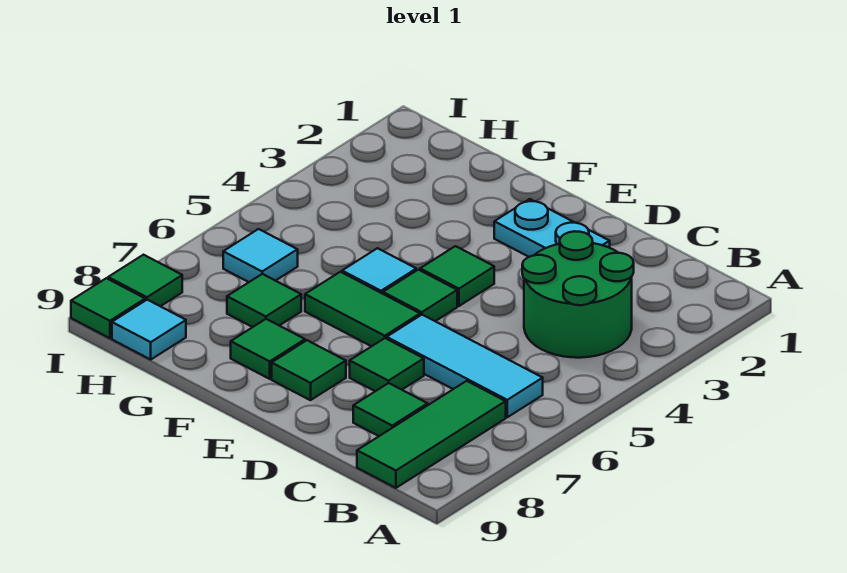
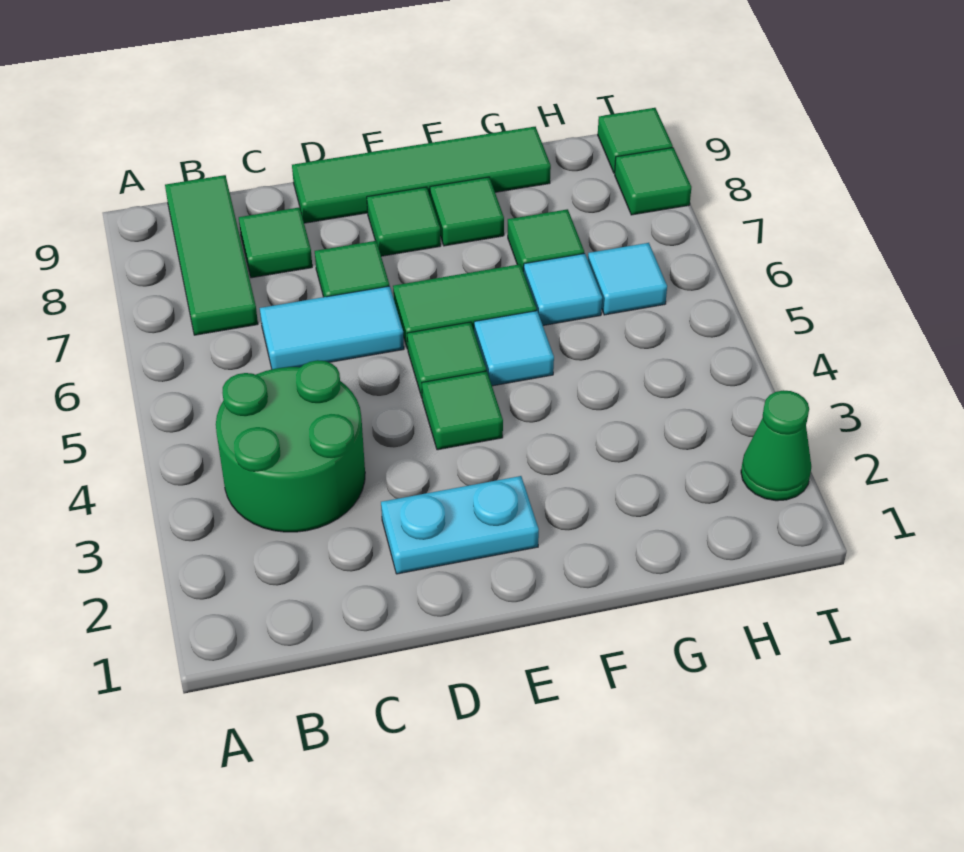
cyan 1x3 tile [387,315,543,417] -> cyan 1x2 tile [260,286,404,369]
none -> green 1x4 tile [292,127,551,223]
cyan 1x1 tile [112,300,186,359] -> cyan 1x1 tile moved to [524,253,602,325]
none -> green 1x1 cone [741,390,811,501]

